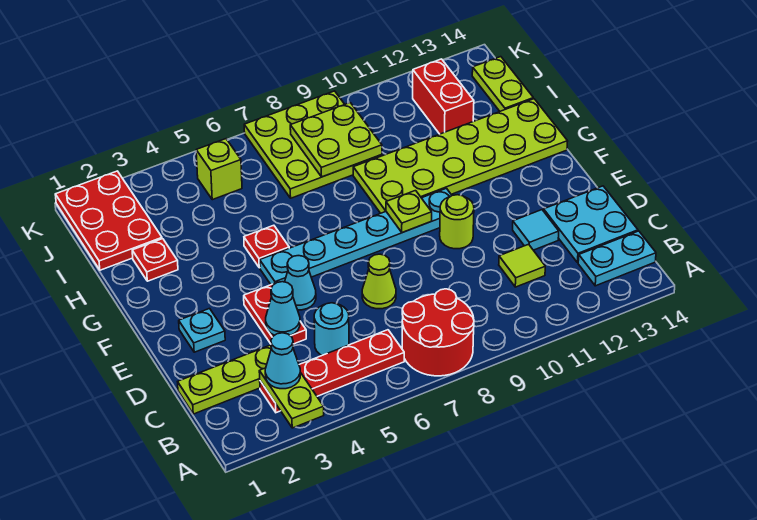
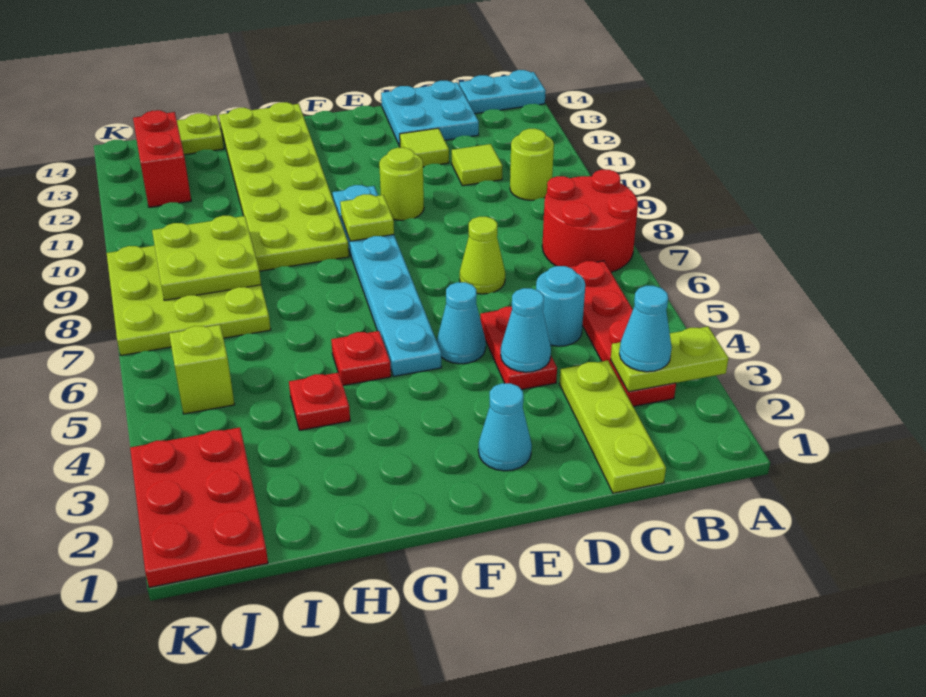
none -> lime 1x1 round brick [510,129,554,200]
cyan 1x2 plate [578,231,656,286] -> cyan 1x2 plate turned to [459,70,546,114]
red 1x2 plate [244,284,306,344] -> red 1x2 plate turned to [480,307,557,390]
cyan 1x1 tile [513,210,559,250] -> lime 1x1 tile [400,128,449,167]
cyan 1x1 plate [179,309,225,352] -> cyan 1x1 cone [478,383,532,471]
red 1x1 plate [132,239,178,281] -> red 1x1 plate moved to [289,373,350,430]
red 2x3 plate [55,171,162,270] -> red 2x3 plate turned to [130,427,268,588]
red 1x2 brick [413,59,474,134] -> red 1x2 brick turned to [133,110,191,207]

